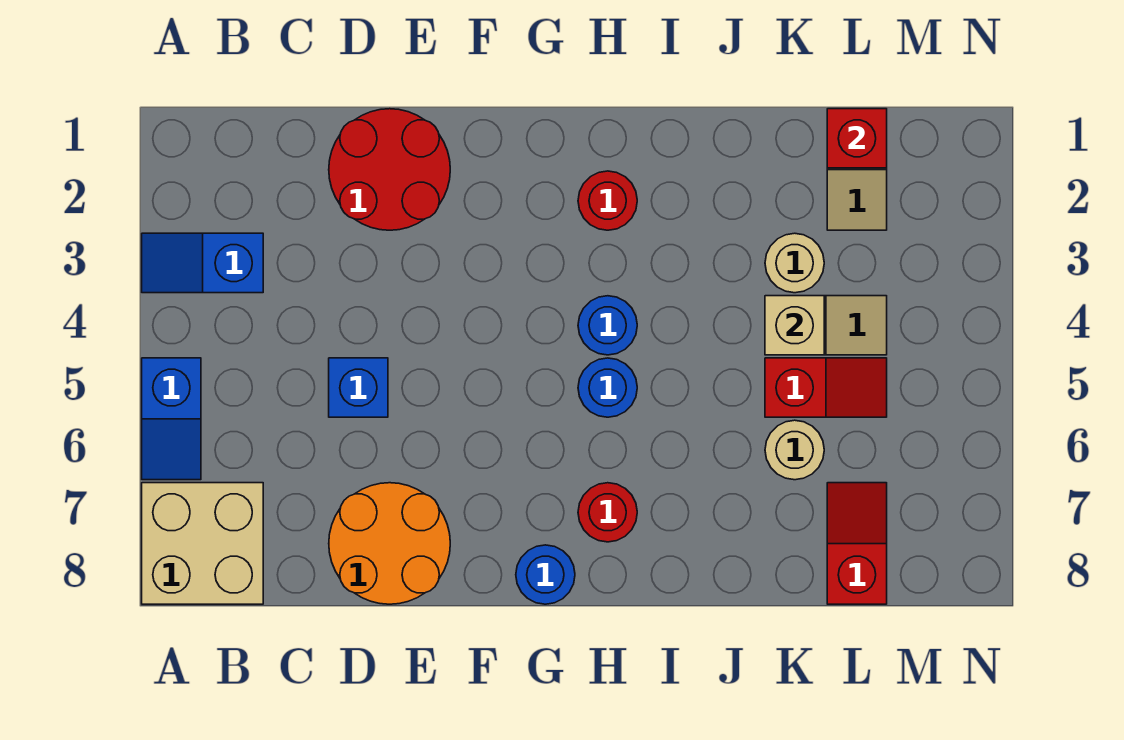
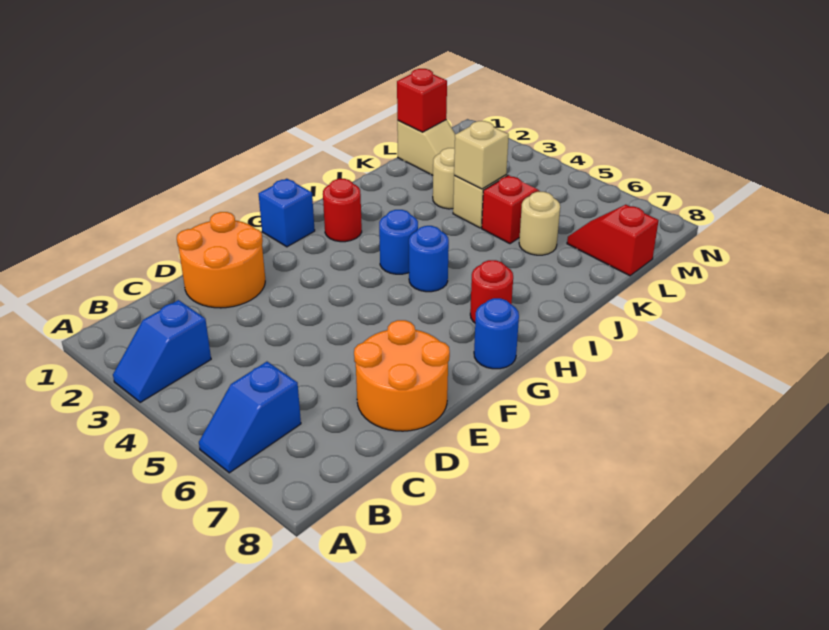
blue 1x2 slope [142,358,201,480] -> blue 1x2 slope turned to [199,362,301,473]
tan 2x2 brick [142,483,263,604] -> none
red 2x2 round brick [329,109,450,230] -> orange 2x2 round brick [177,212,265,308]
blue 1x1 brick [329,358,388,417] -> blue 1x1 brick moved to [259,179,315,247]

